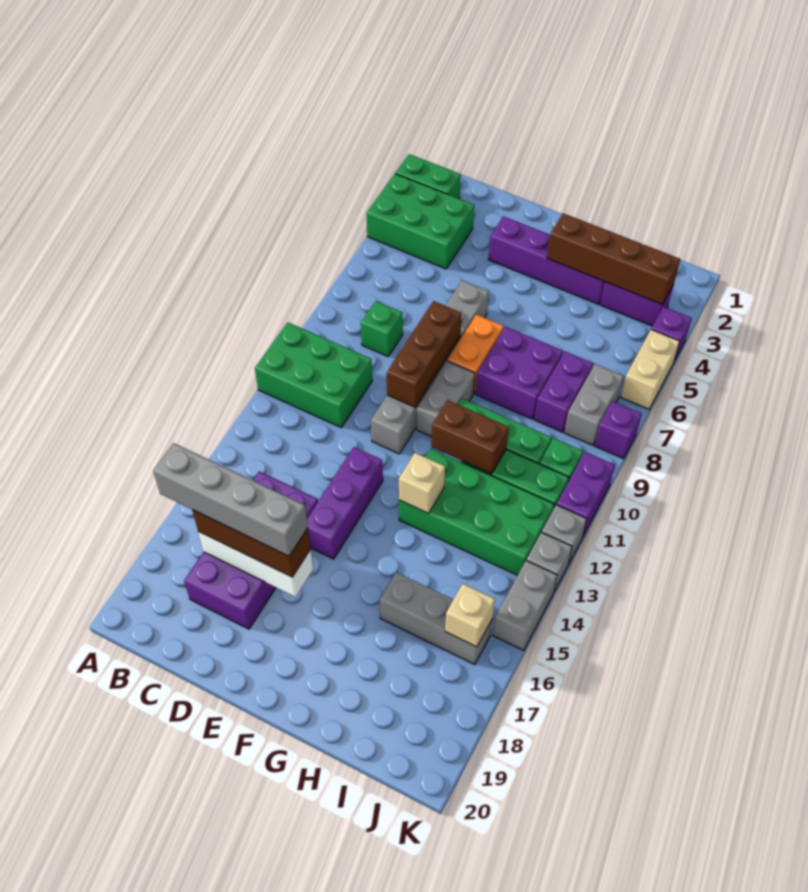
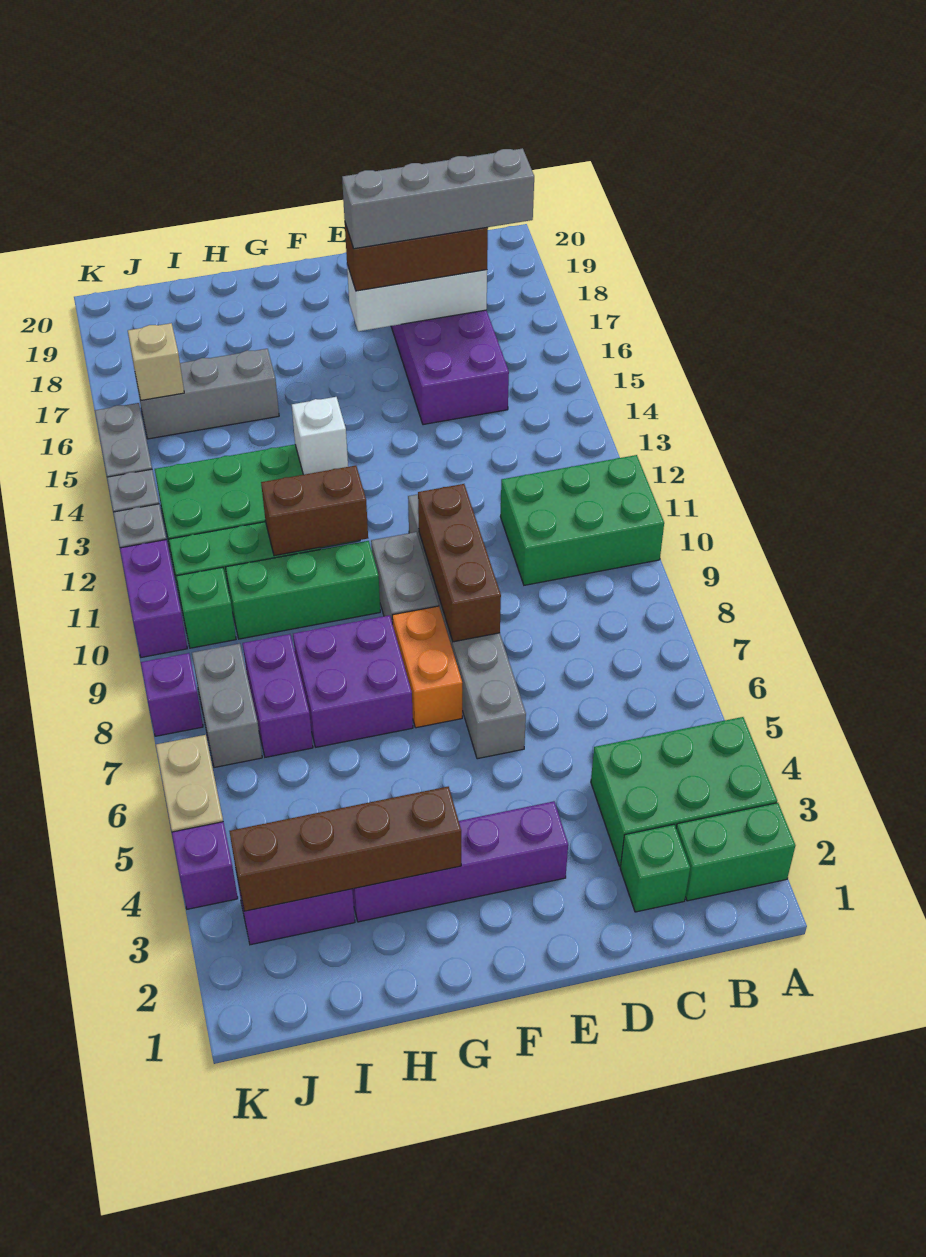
green 1x1 brick [361,301,403,356] -> green 1x1 brick moved to [620,824,690,912]
purple 1x3 brick [307,447,383,559] -> none
tan 1x1 brick [399,453,445,513] -> white 1x1 brick [292,397,348,475]

